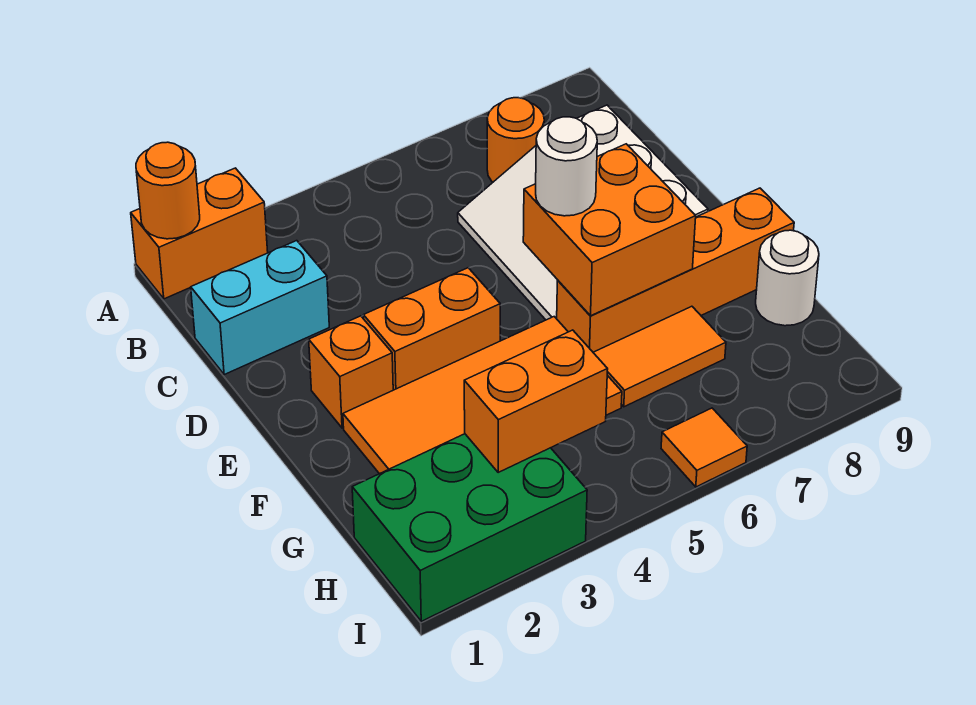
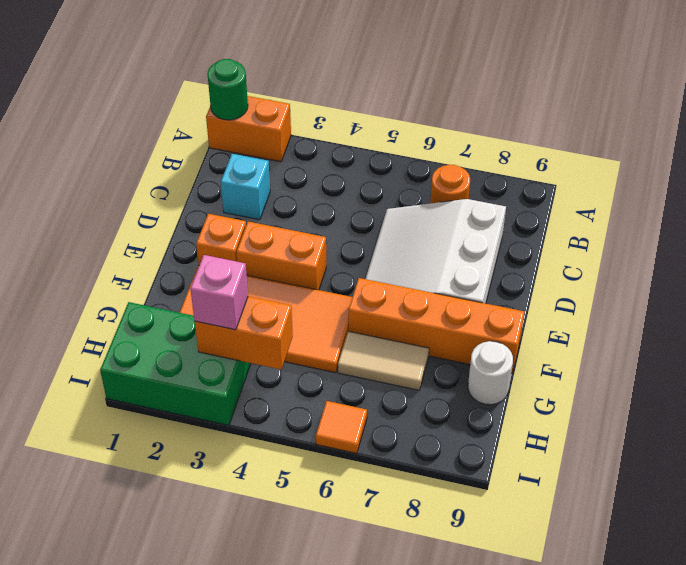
orange 1x1 round brick [136,142,200,239] -> green 1x1 round brick [207,59,248,120]
cyan 1x2 brick [191,241,329,374] -> cyan 1x1 brick [221,154,270,220]
orange 2x2 brick [523,144,696,316] -> none
white 1x1 round brick [536,117,597,216] -> none
orange 1x2 tile [593,306,726,407] -> tan 1x2 tile [338,331,429,390]
none -> pink 1x1 brick [190,255,248,330]

